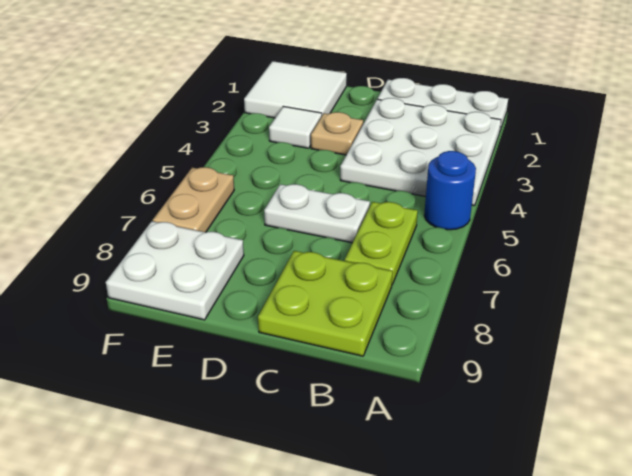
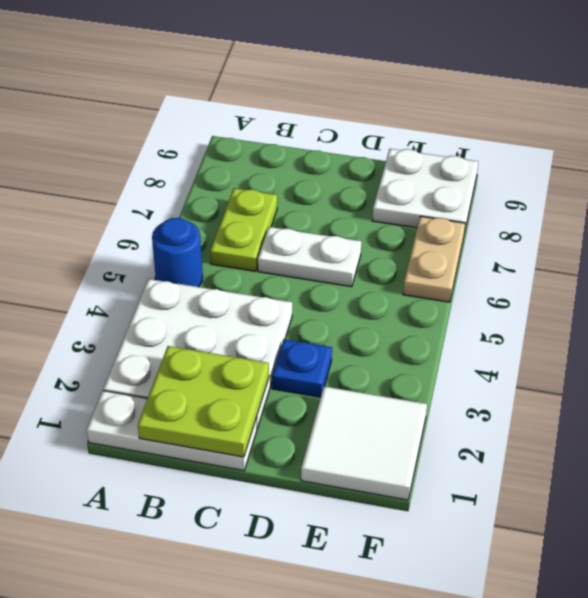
lime 2x2 plate [258,251,393,356] -> lime 2x2 plate moved to [138,346,269,457]
tan 1x1 plate [311,112,363,155] -> blue 1x1 plate [272,339,332,397]
white 1x1 tile [269,106,322,148] -> none

